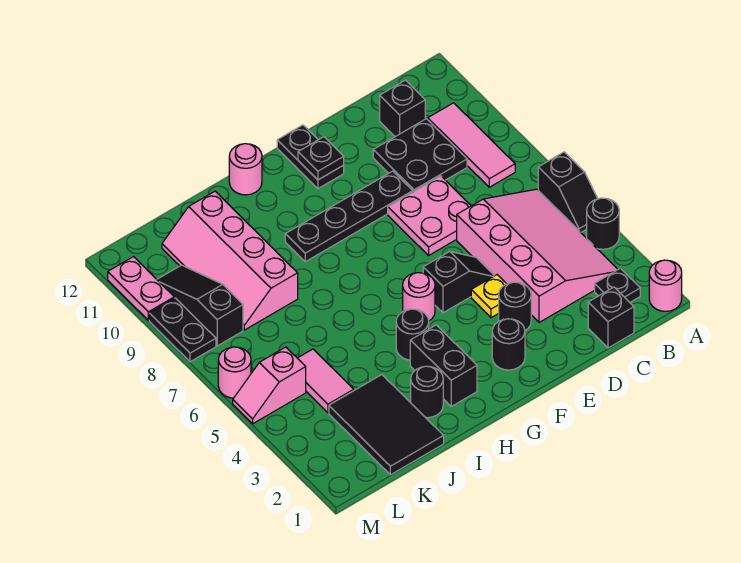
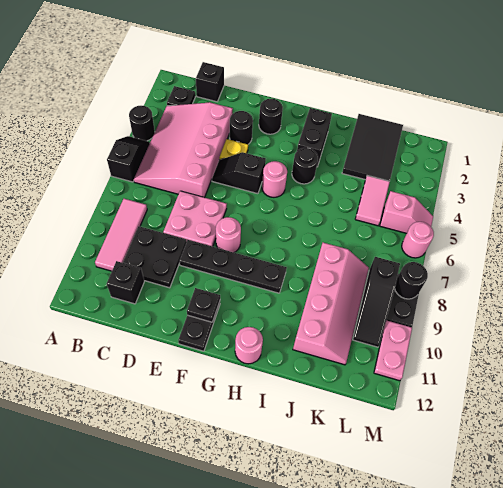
pink 1x1 round brick [649,260,682,311] -> pink 1x1 round brick moved to [216,217,241,252]
black 1x1 round brick [411,366,443,418] -> black 1x1 round brick moved to [395,262,428,299]

